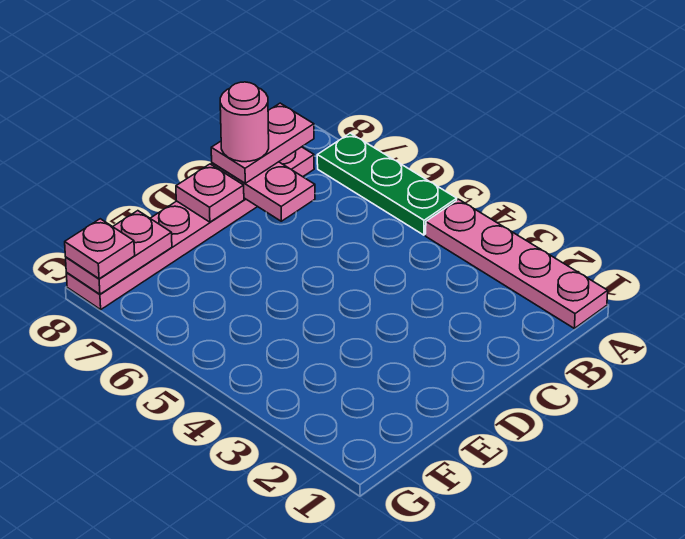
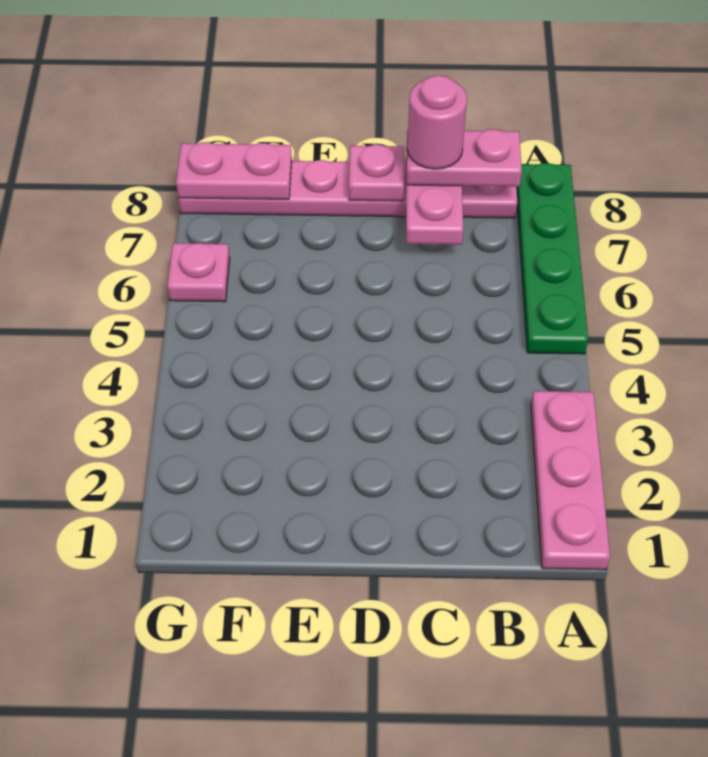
pink 1x4 plate [426,199,608,328] -> pink 1x3 plate [531,391,610,570]
green 1x3 plate [317,133,457,235] -> green 1x4 plate [516,163,588,354]
pink 1x1 plate [65,219,135,279] -> pink 1x1 plate moved to [167,243,230,302]

